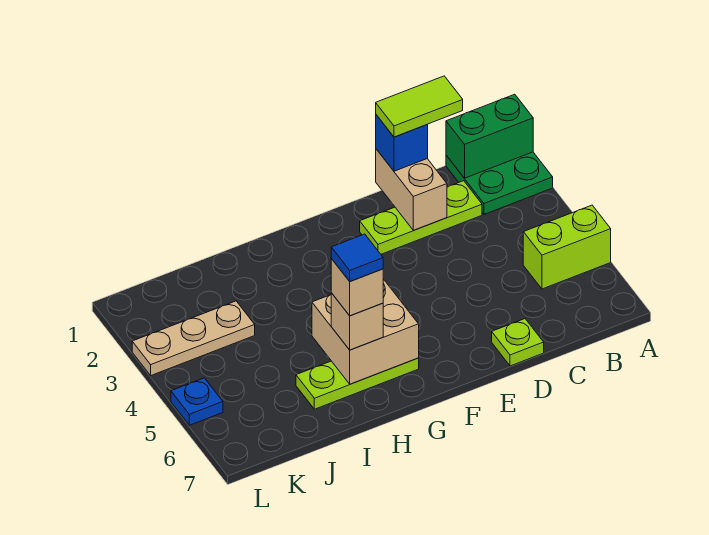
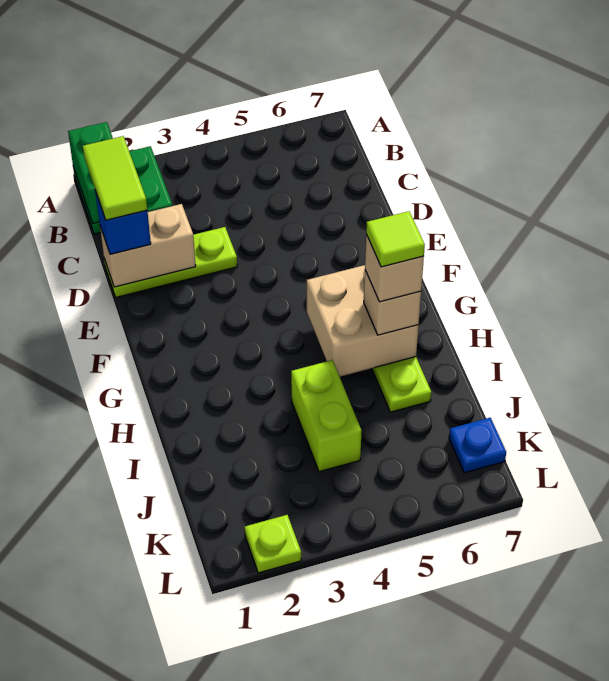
lime 1x2 brick [523,205,611,289] -> lime 1x2 brick moved to [291,360,362,472]
lime 1x3 plate [360,181,482,254] -> lime 1x3 plate turned to [104,227,237,297]
lime 1x1 plate [492,319,544,366] -> lime 1x1 plate moved to [245,515,301,573]
blue 1x1 tile [331,234,383,281] -> lime 1x1 tile [366,211,425,267]
tan 1x3 plate [132,301,255,375] -> none
blue 1x1 plate [171,378,223,425] -> blue 1x1 plate moved to [449,418,506,473]

